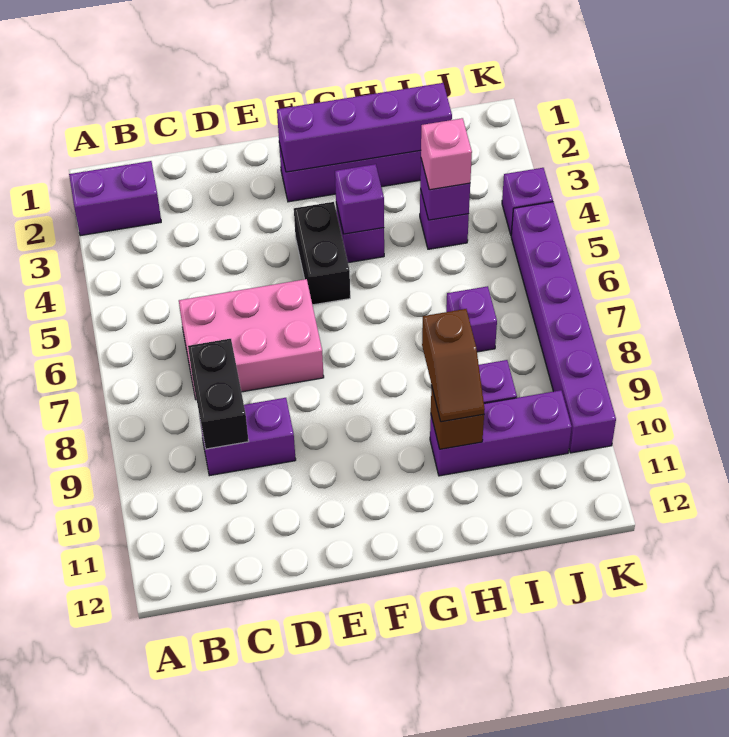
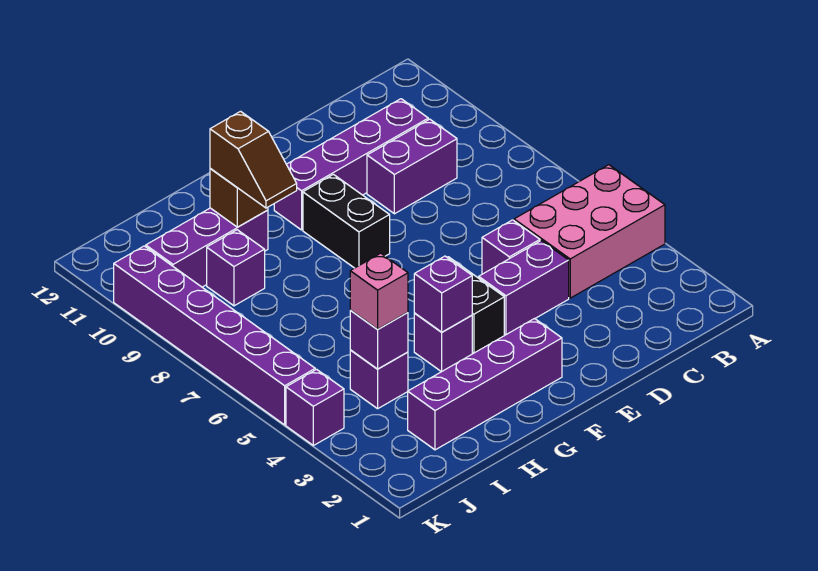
purple 1x2 brick [69,161,161,236] -> purple 1x2 brick moved to [479,241,569,335]
pink 2x3 brick [179,279,324,399] -> pink 2x3 brick moved to [514,165,665,298]
black 1x2 brick [188,339,248,449] -> black 1x2 brick moved to [303,175,390,268]
purple 1x4 brick [277,83,452,172] -> purple 1x4 brick moved to [274,99,428,230]
brown 1x2 slope [422,309,485,422] -> brown 1x2 slope turned to [210,111,297,208]
purple 1x1 brick [446,286,497,352] -> purple 1x1 brick moved to [482,220,540,274]

